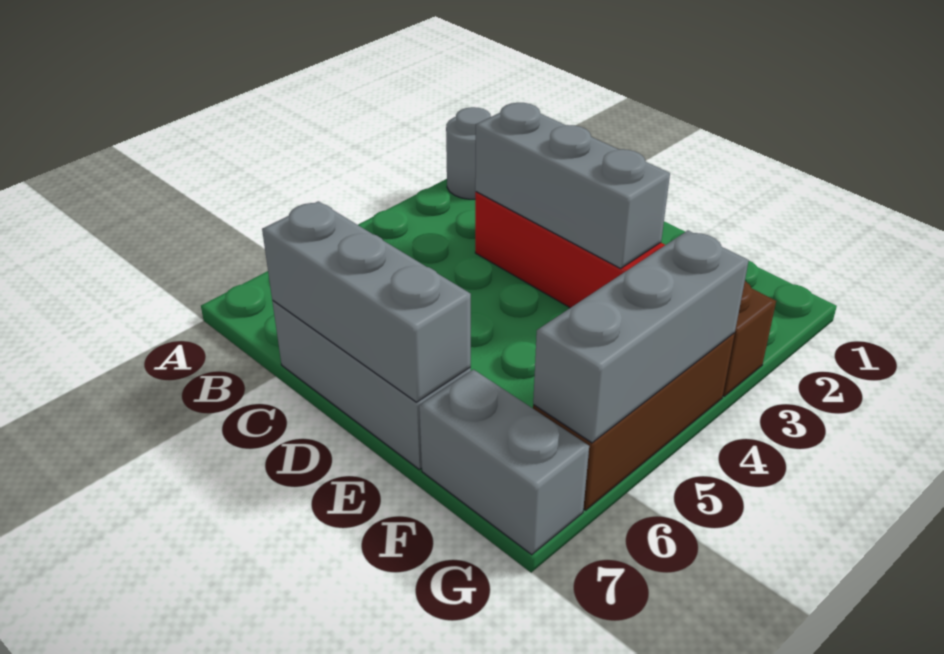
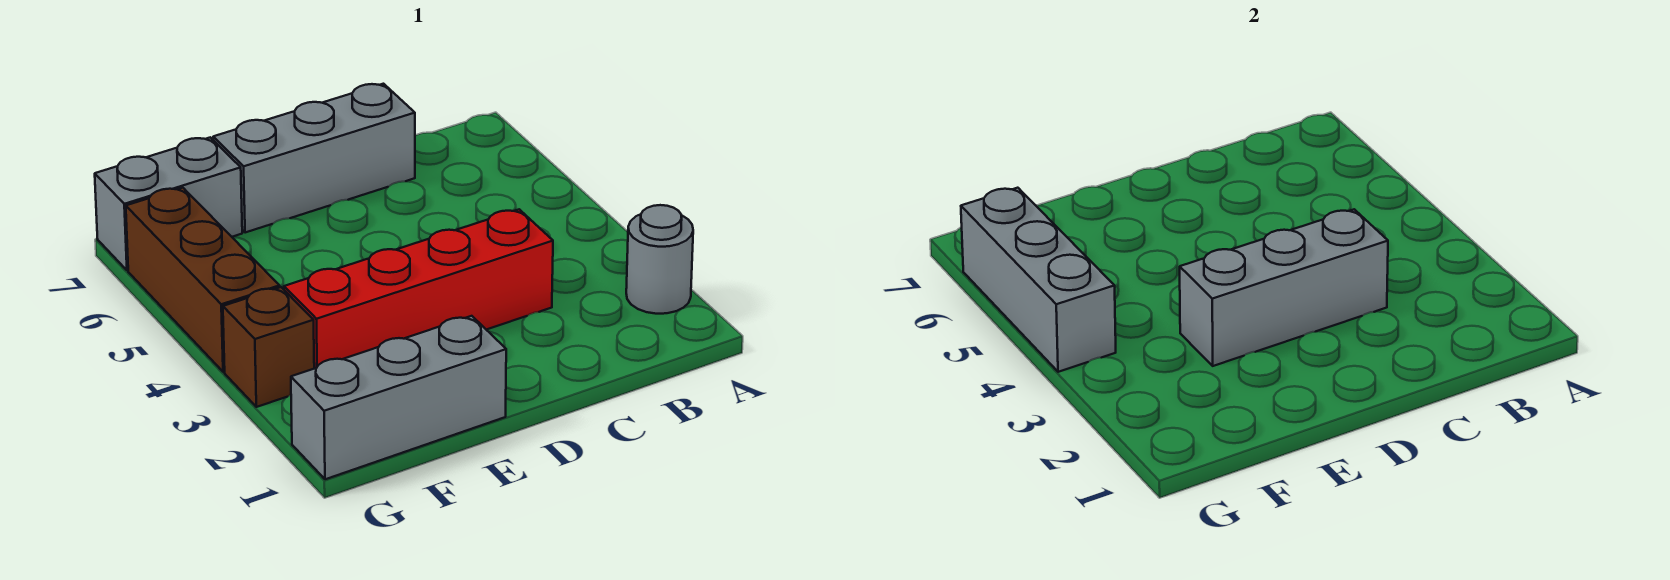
grey 1x3 brick [262,201,471,402] -> grey 1x3 brick moved to [291,316,506,479]

